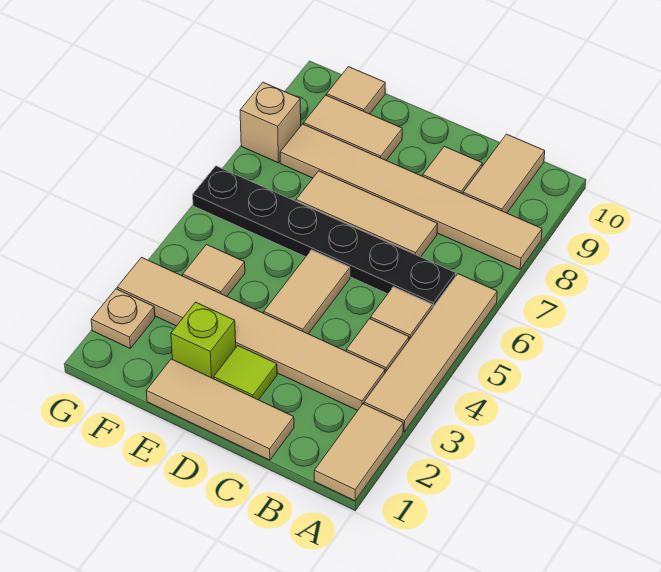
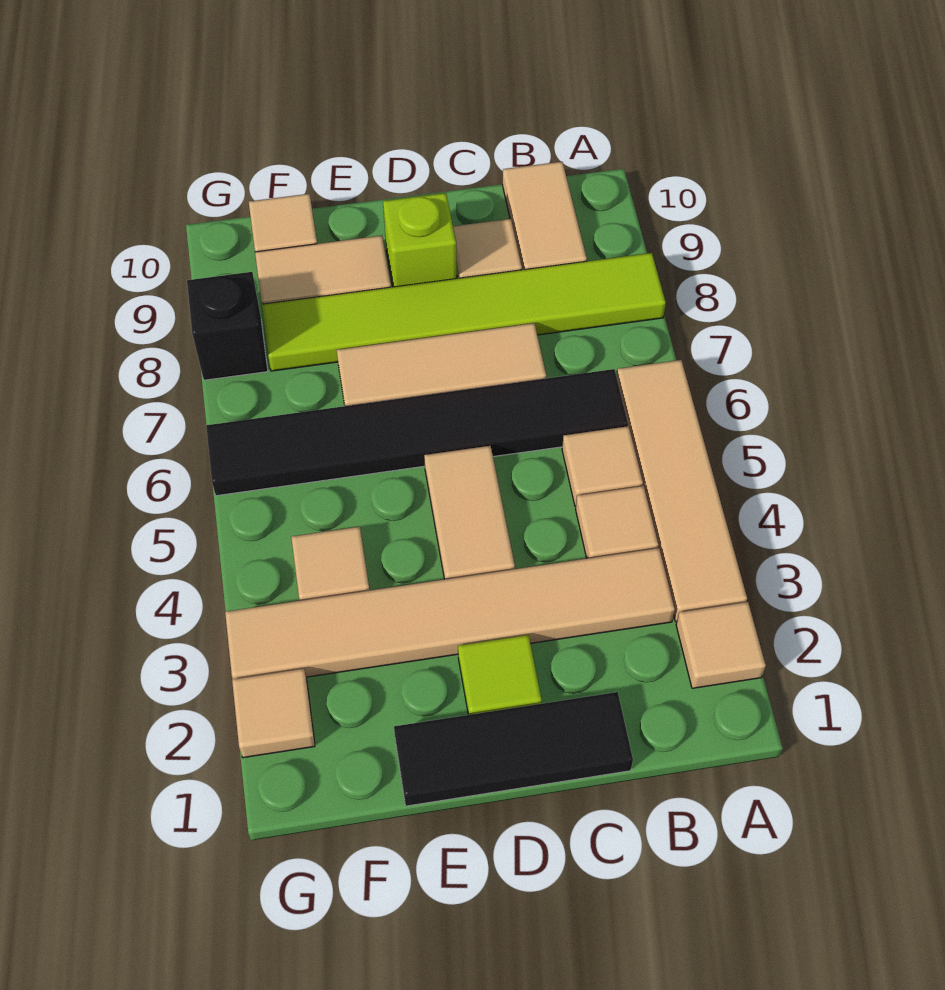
tan 1x2 tile [314,404,403,501] -> tan 1x1 tile [676,602,766,688]
tan 1x6 tile [280,124,542,270] -> lime 1x6 tile [262,253,666,371]
black 1x6 plate [193,166,456,308] -> black 1x6 tile [206,369,628,496]
tan 1x3 tile [146,359,294,460] -> black 1x3 tile [394,692,633,806]
lime 1x1 brick [171,302,236,379] -> lime 1x1 brick moved to [383,193,457,287]
tan 1x1 plate [91,289,155,348] -> tan 1x1 tile [232,669,315,758]
tan 1x1 brick [240,82,301,163] -> black 1x1 brick [187,272,268,380]

